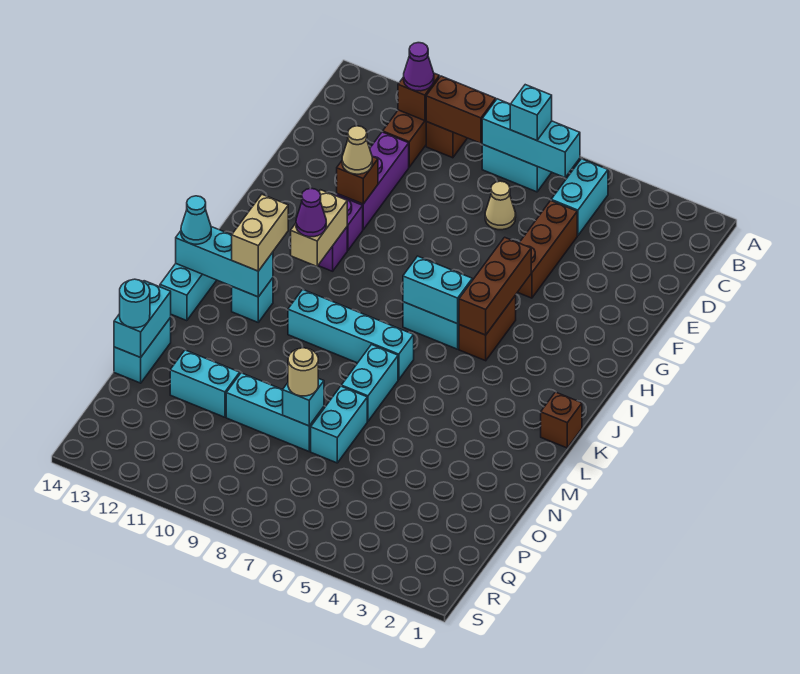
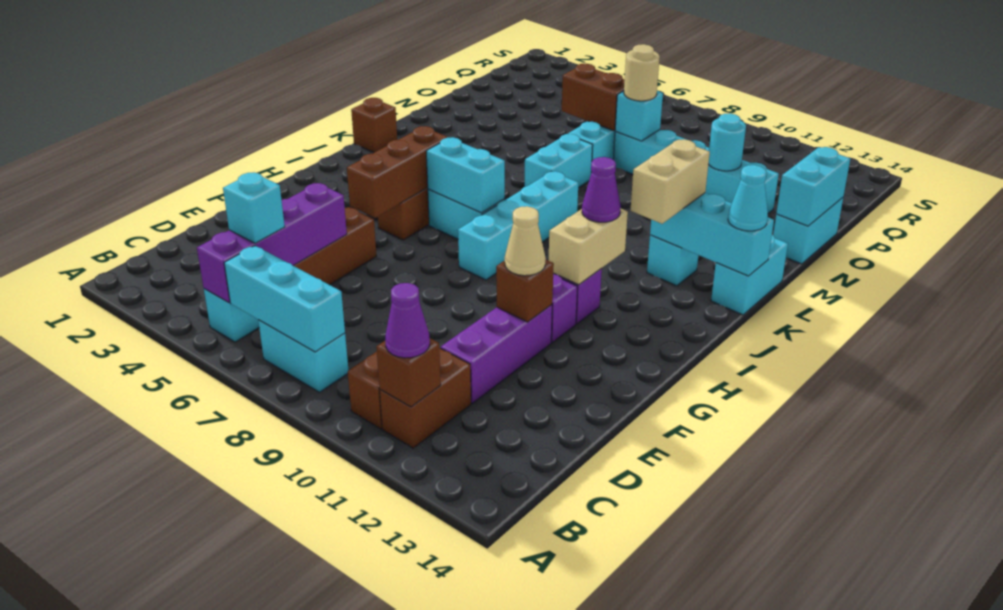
none -> purple 1x4 brick [197,183,347,303]
cyan 1x1 brick [510,85,552,140] -> cyan 1x1 brick moved to [223,172,285,243]
brown 1x2 brick [426,76,496,143] -> brown 1x2 brick moved to [562,64,625,130]
tan 1x1 cone [485,181,516,230] -> none
cyan 1x4 brick [288,289,414,380] -> cyan 1x4 brick turned to [458,171,578,280]
cyan 1x1 round brick [120,279,150,328] -> cyan 1x1 round brick moved to [709,113,746,171]

